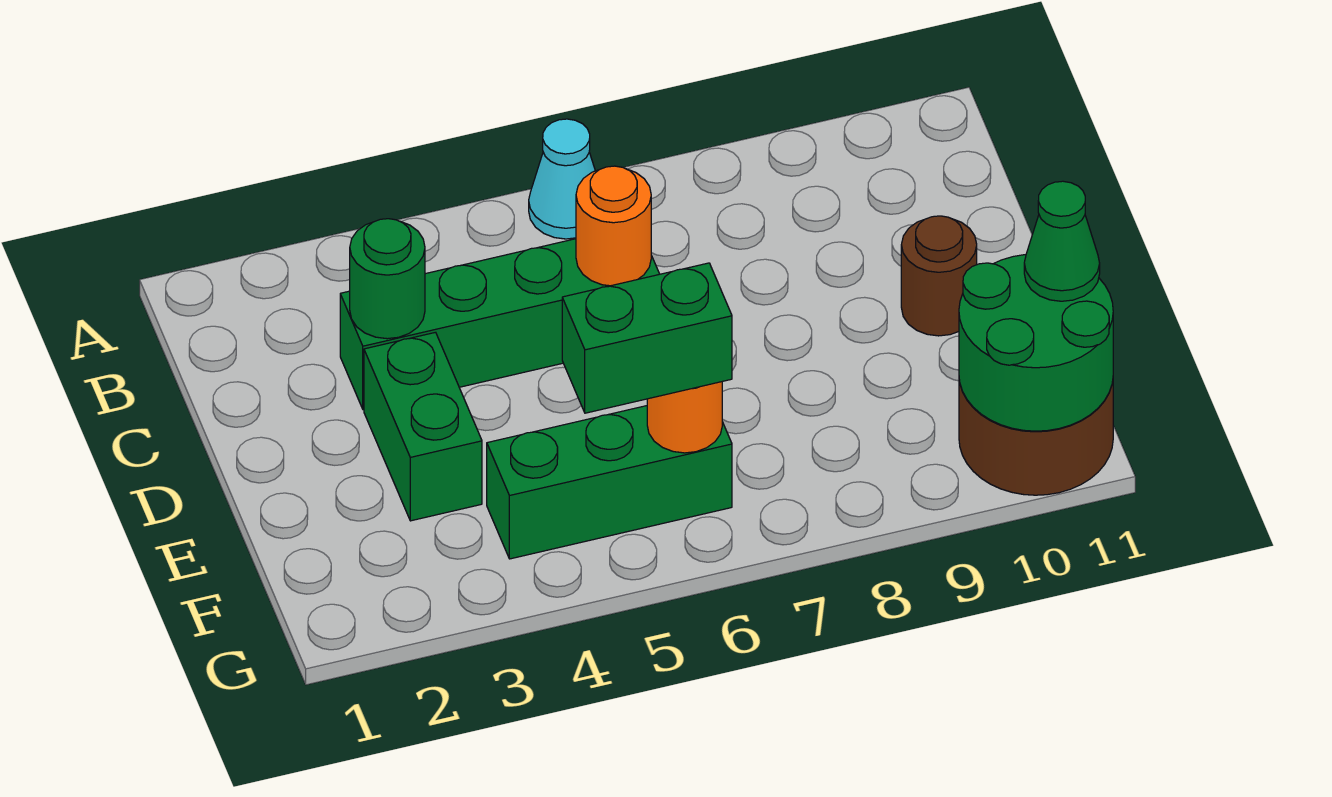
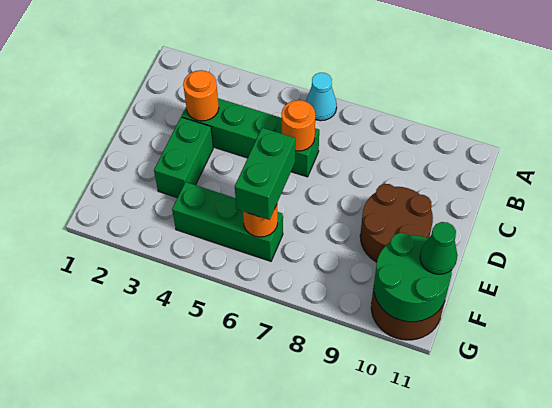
green 1x1 round brick [350,219,425,339] -> orange 1x1 round brick [183,70,219,121]
brown 1x1 round brick [901,216,977,336] -> brown 2x2 round brick [360,184,433,262]
green 1x2 brick [562,263,732,413] -> green 1x2 brick turned to [235,128,295,220]

